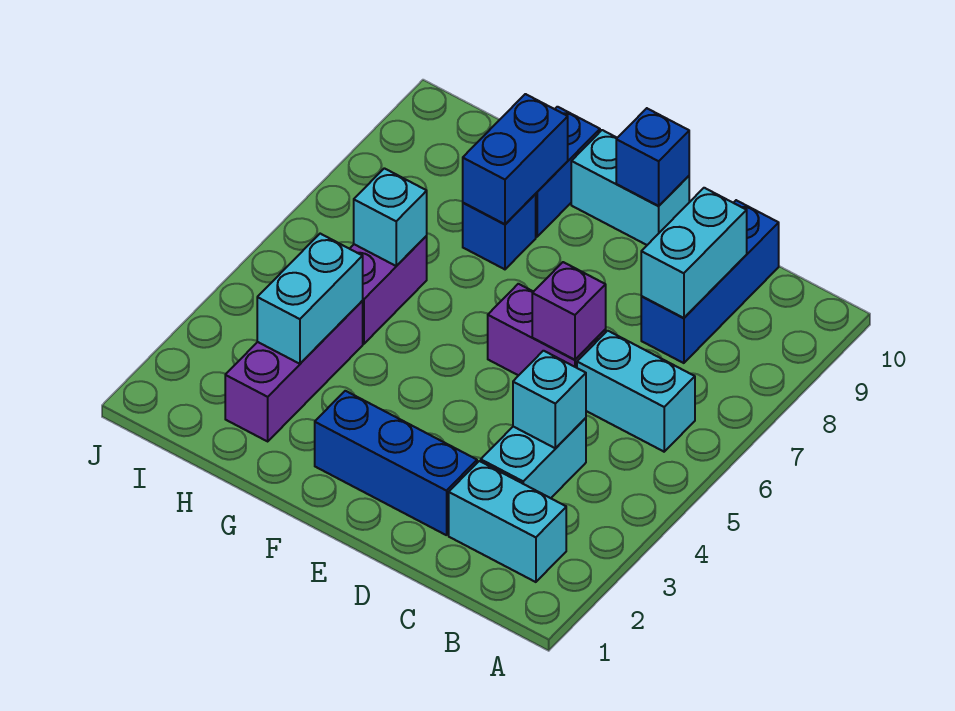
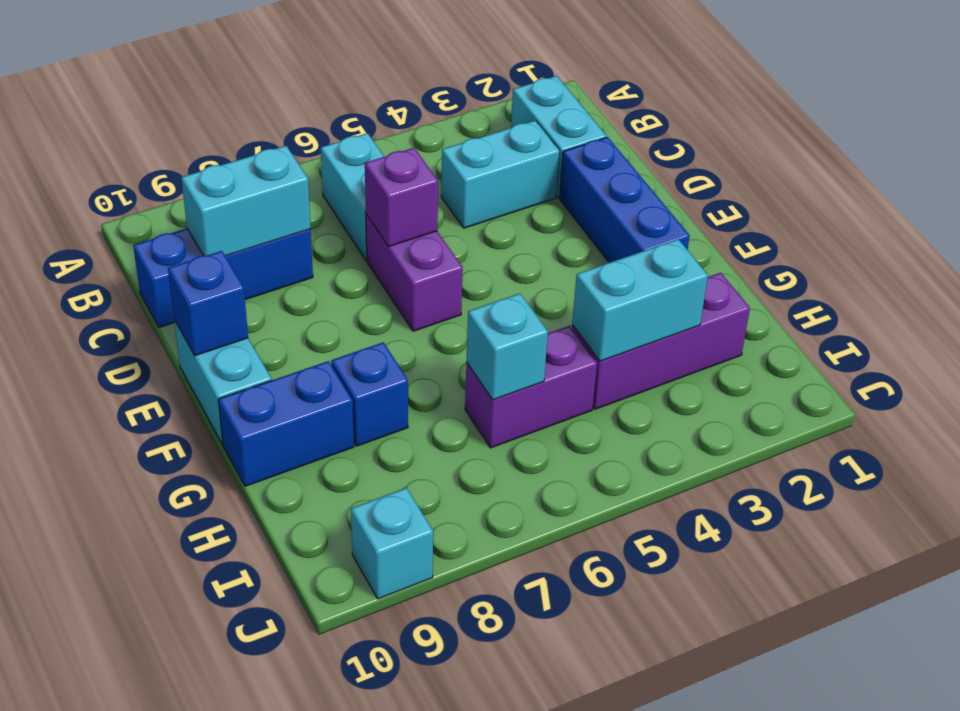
cyan 1x1 brick [513,351,586,448] -> cyan 1x1 brick moved to [351,488,433,599]
blue 1x2 brick [463,94,568,224] -> none

